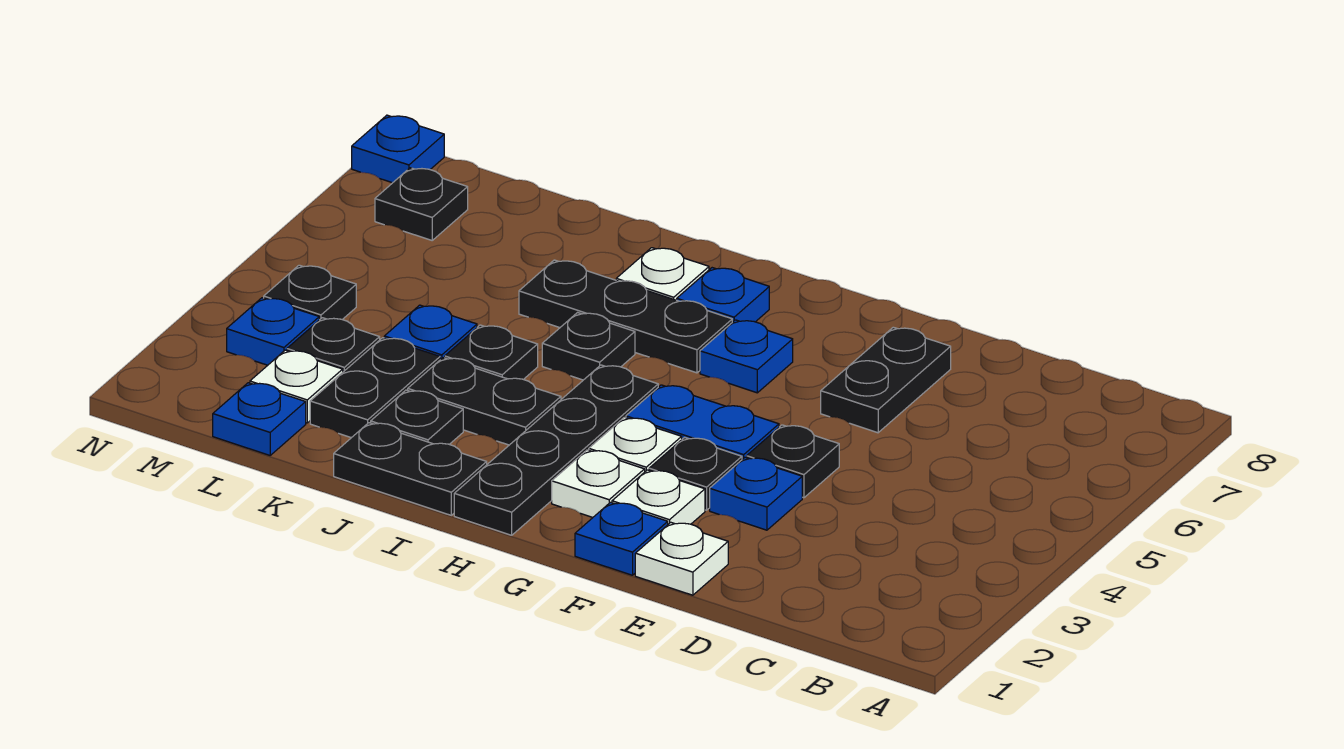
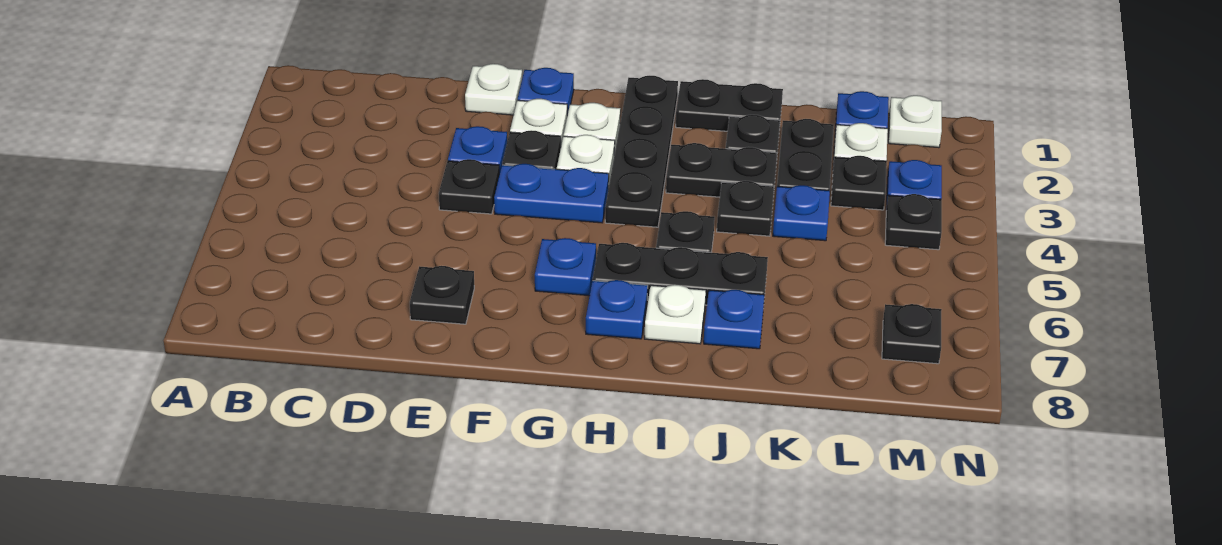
black 1x2 plate [821,327,951,433] -> black 1x1 plate [410,266,474,324]
none -> white 1x1 plate [888,95,942,148]
blue 1x1 plate [352,115,444,183] -> blue 1x1 plate moved to [704,290,764,349]

